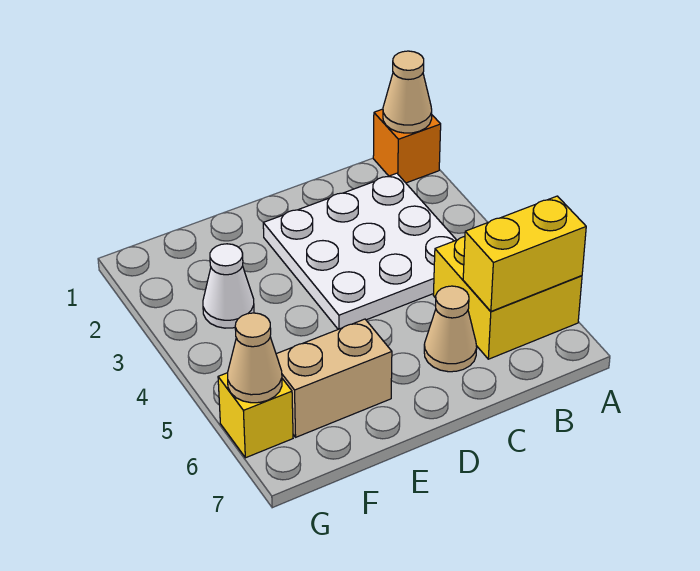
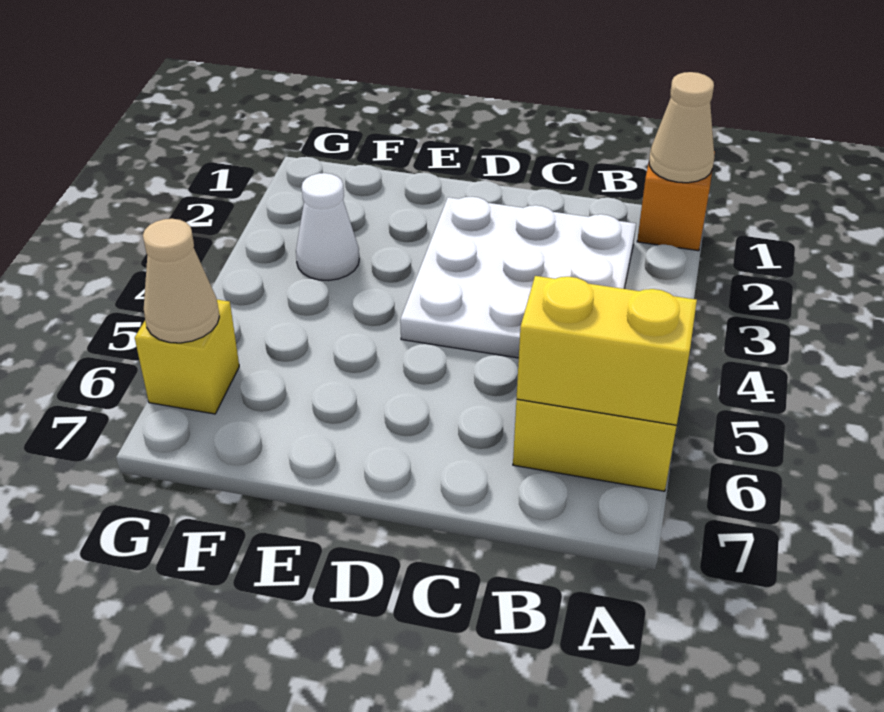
tan 1x1 cone [424,286,477,372] -> none
tan 1x2 brick [276,319,392,437] -> none

